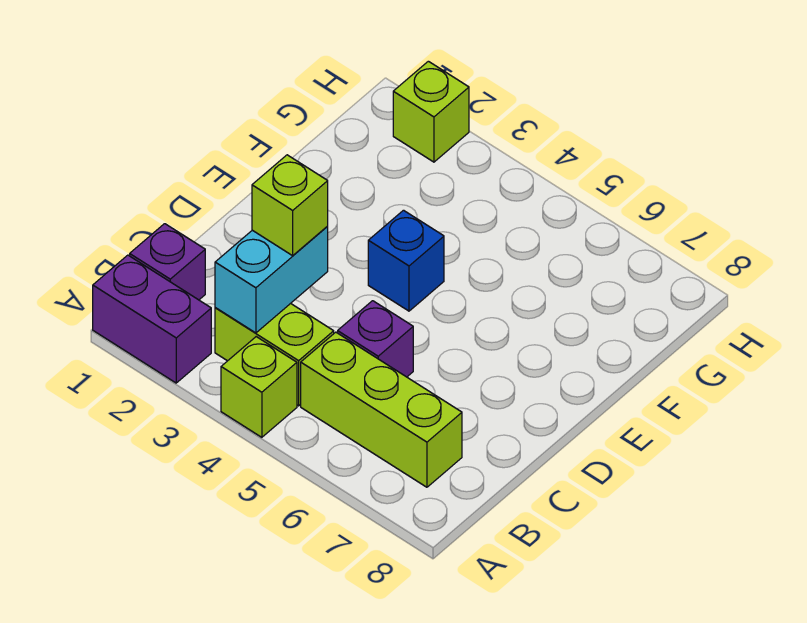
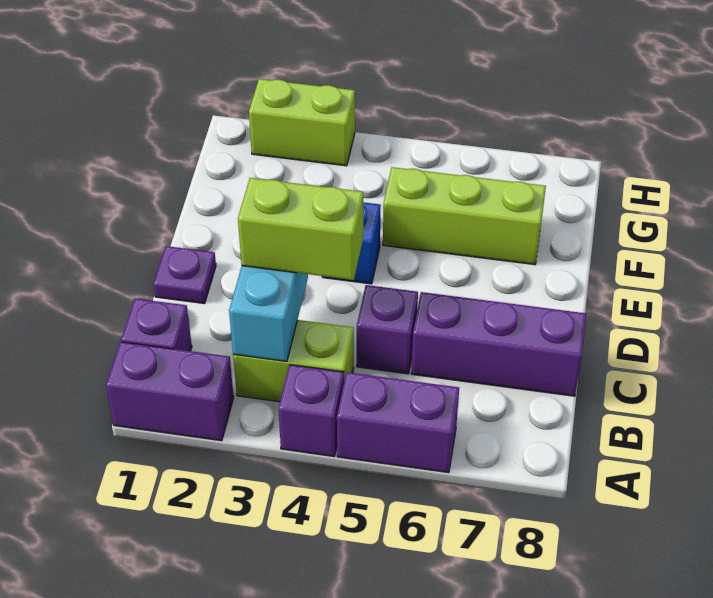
lime 1x1 brick [221,337,297,437] -> purple 1x1 brick [278,365,344,456]
none -> purple 1x2 brick [337,372,459,473]
lime 1x3 brick [301,332,462,487] -> lime 1x3 brick moved to [383,167,546,265]
lime 1x1 brick [252,155,328,256] -> lime 1x2 brick [238,178,363,280]
none -> purple 1x3 brick [411,292,586,396]
none -> purple 1x1 plate [153,246,216,304]
lime 1x1 brick [393,61,469,162] -> lime 1x2 brick [249,79,355,166]

